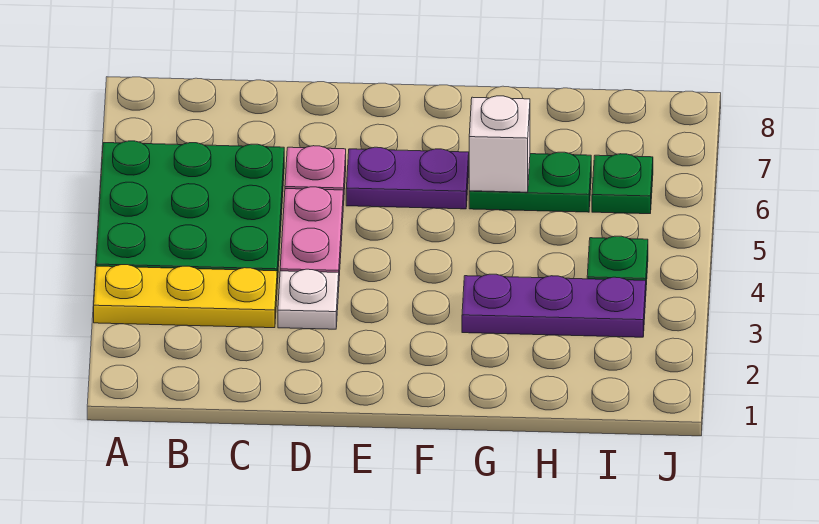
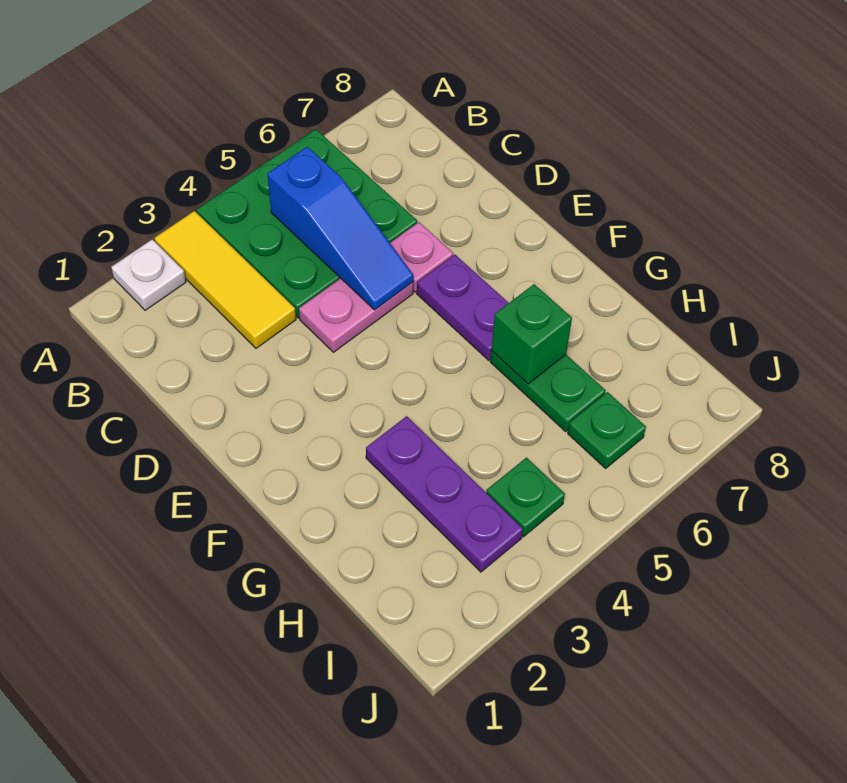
yellow 1x3 plate [94,265,277,328] -> yellow 1x3 tile [154,211,296,348]
none -> blue 1x3 slope [267,147,413,310]
white 1x1 plate [278,269,339,329] -> white 1x1 plate moved to [111,239,186,310]
white 1x1 brick [469,96,530,192] -> green 1x1 brick [492,284,572,384]

